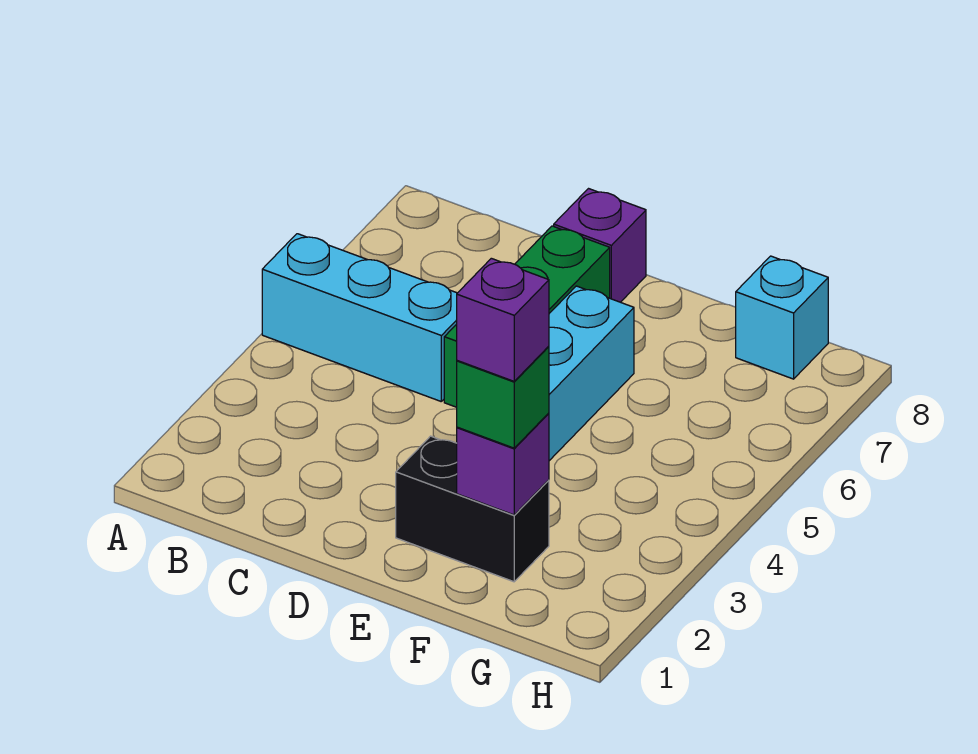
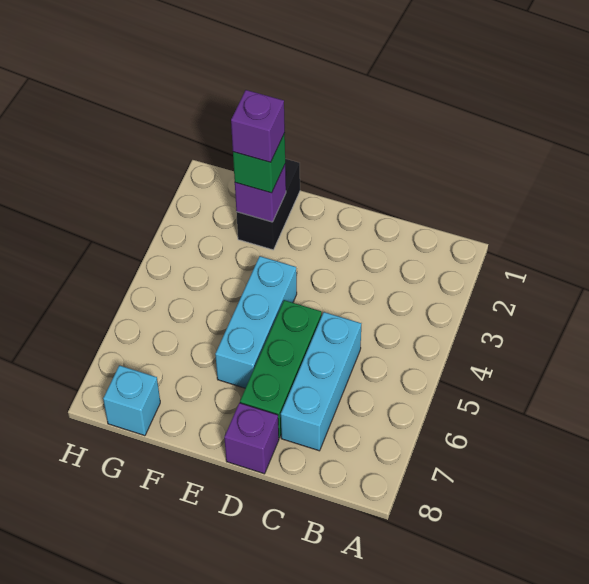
cyan 1x3 brick [262,234,457,401] -> cyan 1x3 brick turned to [281,312,361,451]
black 1x2 brick [396,436,549,582] -> black 1x2 brick turned to [236,159,300,250]

